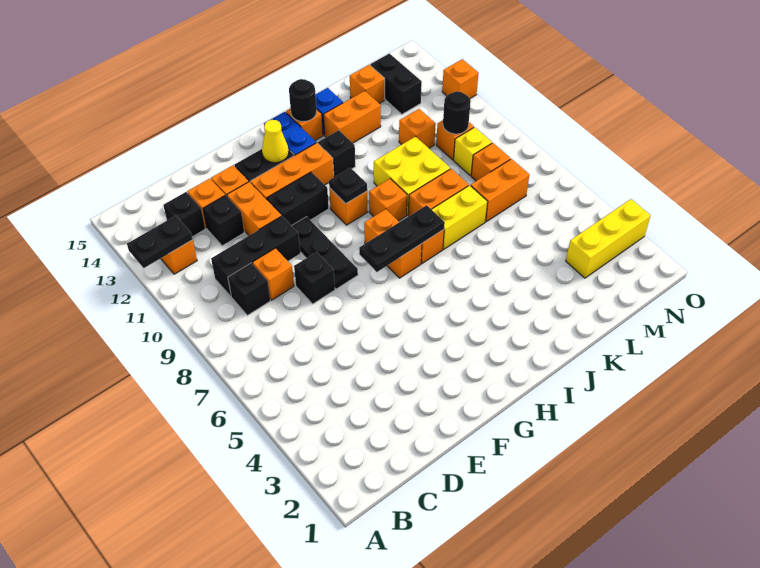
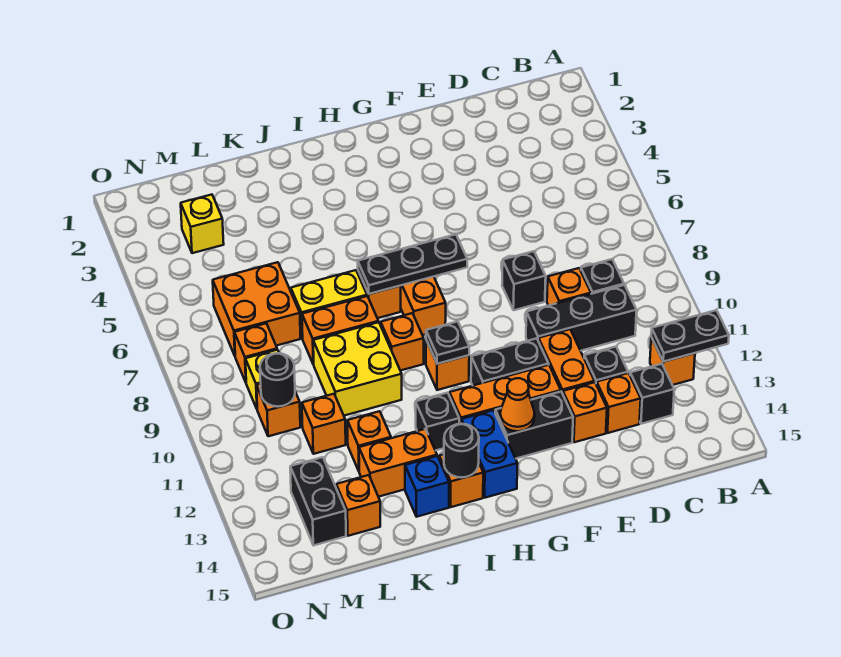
black 1x3 plate [292,217,358,289] -> none
yellow 1x1 cone [262,120,289,163] -> orange 1x1 cone [500,378,535,431]
orange 1x2 brick [471,159,529,222] -> orange 2x2 brick [213,262,301,356]
yellow 1x3 brick [566,199,651,278] -> yellow 1x1 brick [181,195,224,253]
orange 1x1 brick [442,59,479,98] -> orange 1x1 brick moved to [347,411,391,471]

